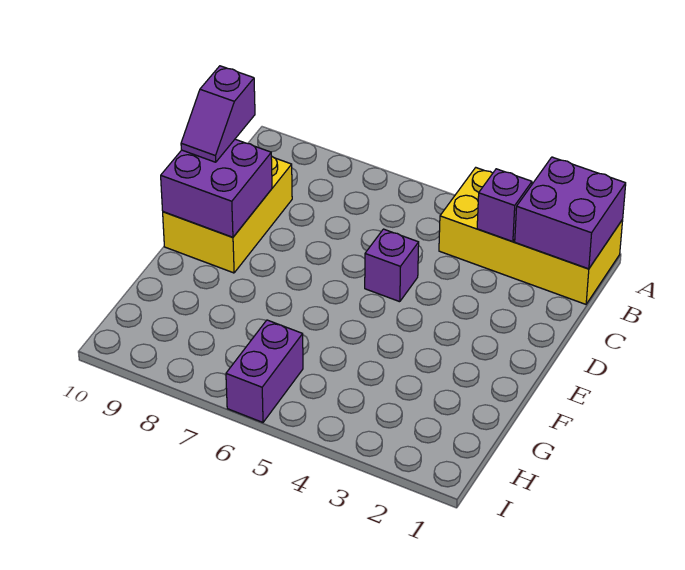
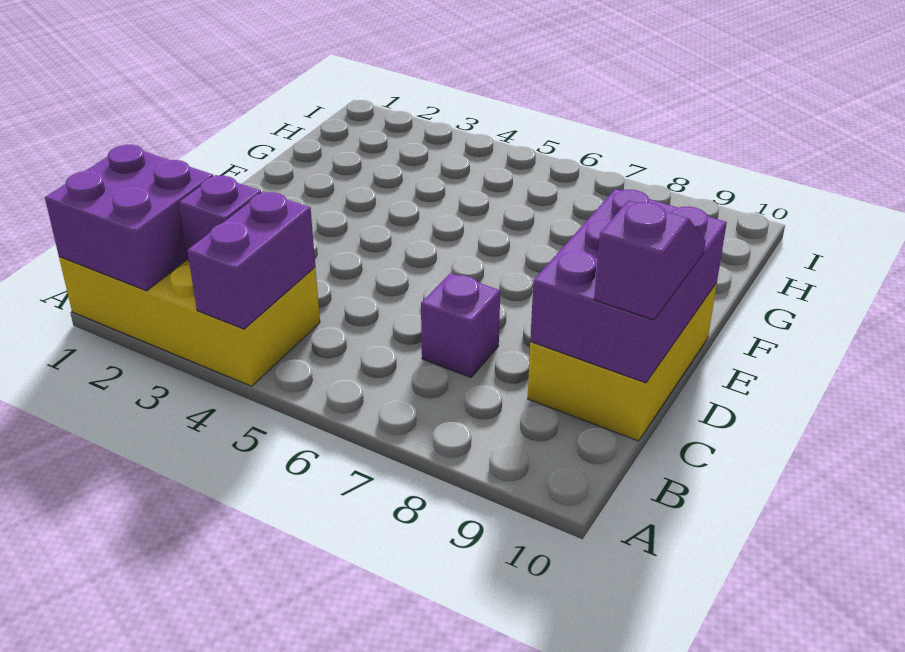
purple 1x1 brick [365,229,419,302] -> purple 1x1 brick moved to [421,273,500,377]
purple 2x2 brick [161,139,272,237] -> purple 2x3 brick [530,189,727,383]
purple 1x2 brick [226,320,303,422] -> purple 1x2 brick moved to [187,192,315,329]

